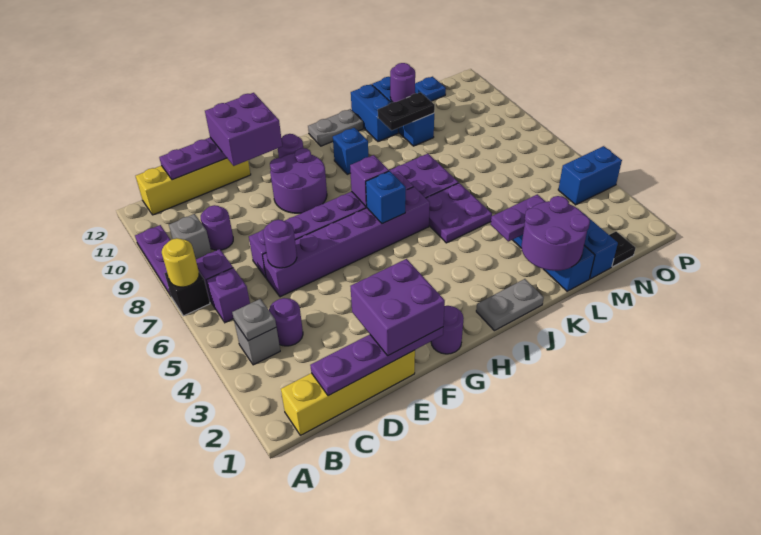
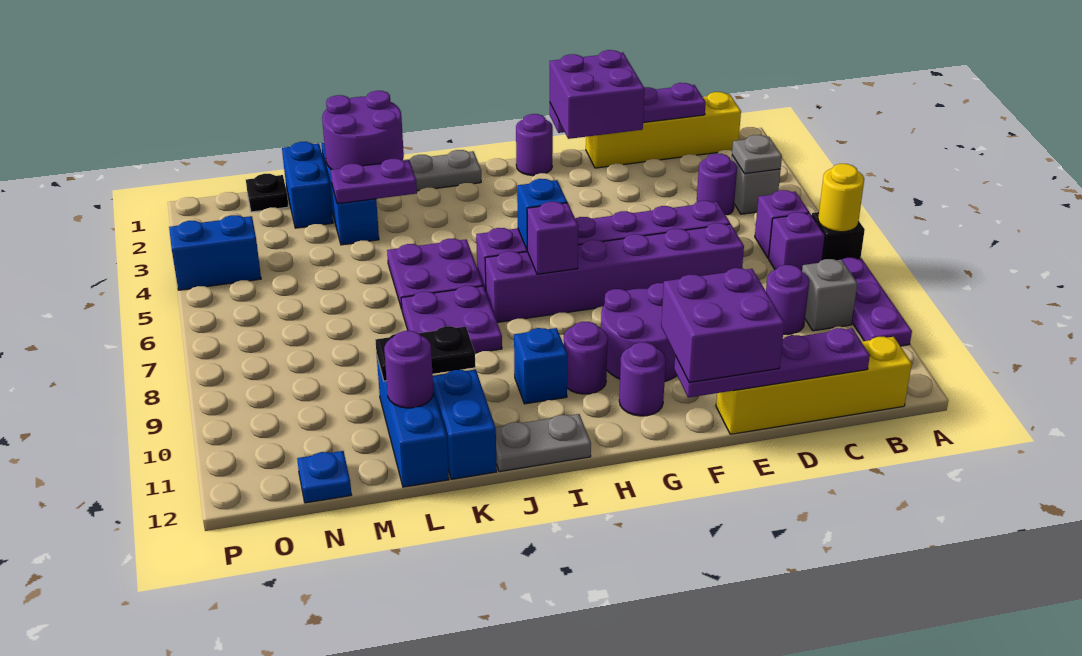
purple 1x1 round brick [263,220,297,268] -> purple 1x1 round brick moved to [564,322,608,394]

